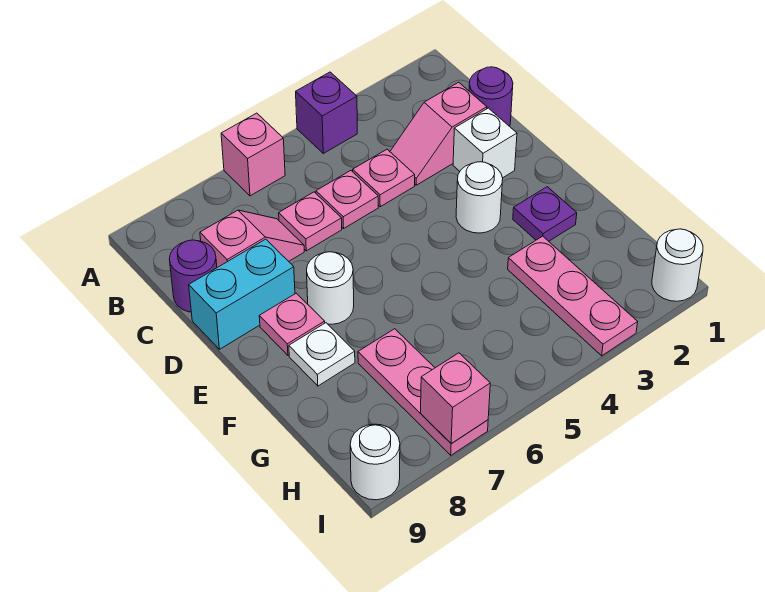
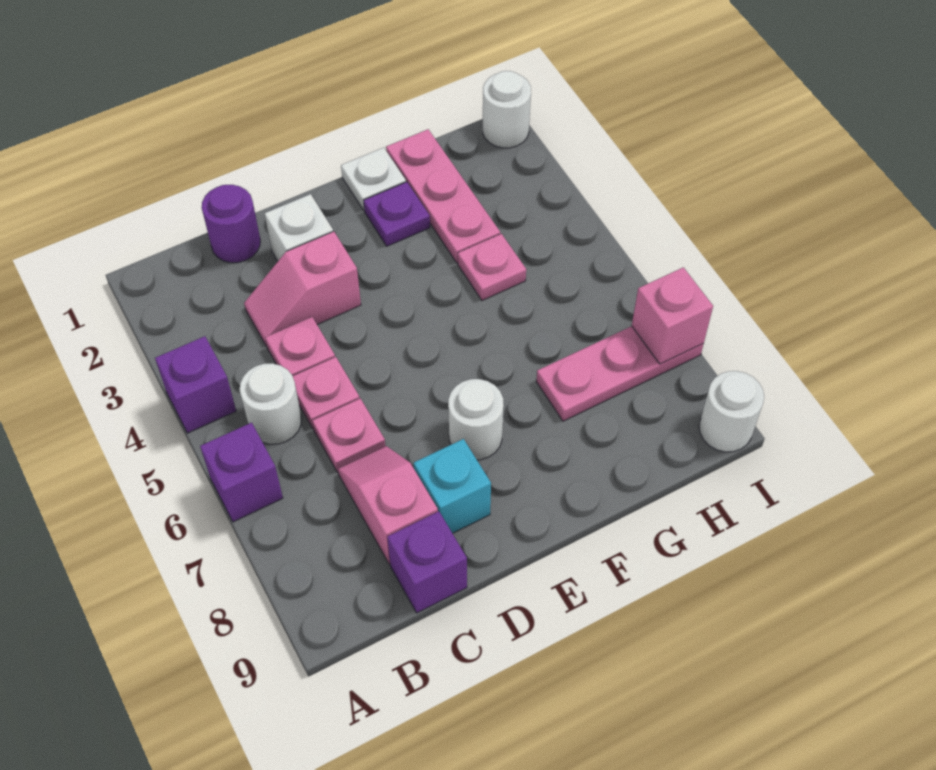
pink 1x1 brick [221,113,285,196] -> purple 1x1 brick [200,423,283,522]
pink 1x2 slope [390,82,487,185] -> pink 1x2 slope turned to [244,231,361,347]
purple 1x1 round brick [169,240,217,312] -> purple 1x1 brick [387,511,467,613]
cyan 1x2 brick [189,239,295,349] -> cyan 1x1 brick [414,439,491,533]
white 1x1 round brick [456,162,503,233] -> white 1x1 round brick moved to [240,363,301,444]
pink 1x1 plate [259,293,325,355] -> pink 1x1 plate moved to [458,234,526,300]
white 1x1 plate [289,323,355,386] -> white 1x1 plate moved to [341,148,406,210]
pink 1x3 plate [508,236,638,356] -> pink 1x3 plate turned to [386,129,500,263]

